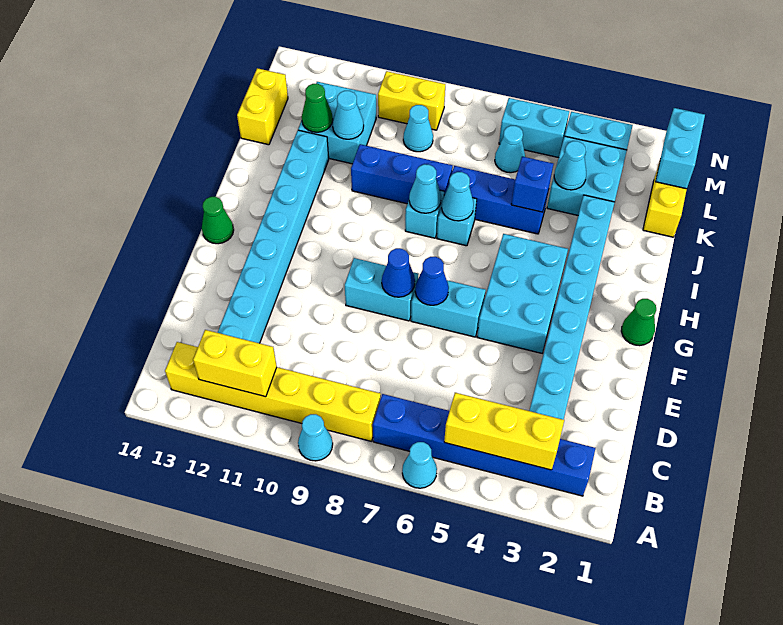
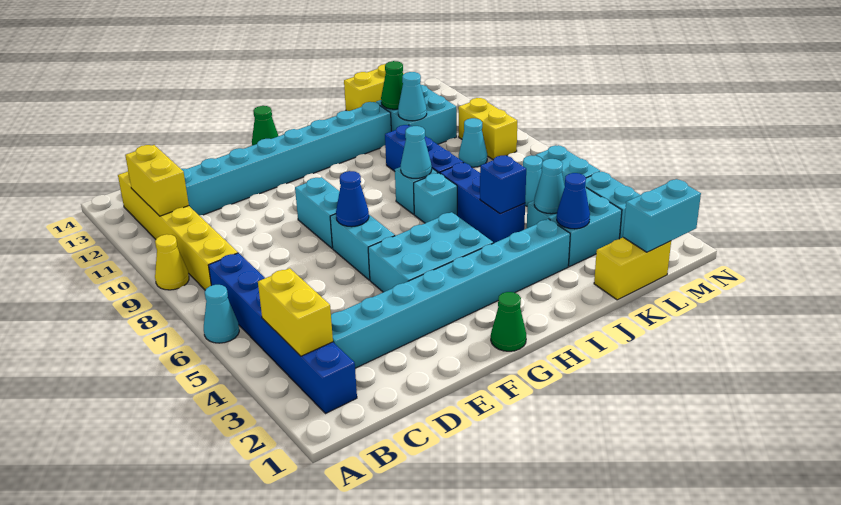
cyan 1x1 cone [298,414,333,461] -> yellow 1x1 cone [155,234,189,290]
yellow 1x3 brick [444,393,564,470] -> yellow 1x2 brick [258,268,333,356]
blue 1x1 cone [382,248,415,297] -> blue 1x1 cone moved to [557,173,590,229]
cyan 1x1 cone [442,172,474,221] -> none

